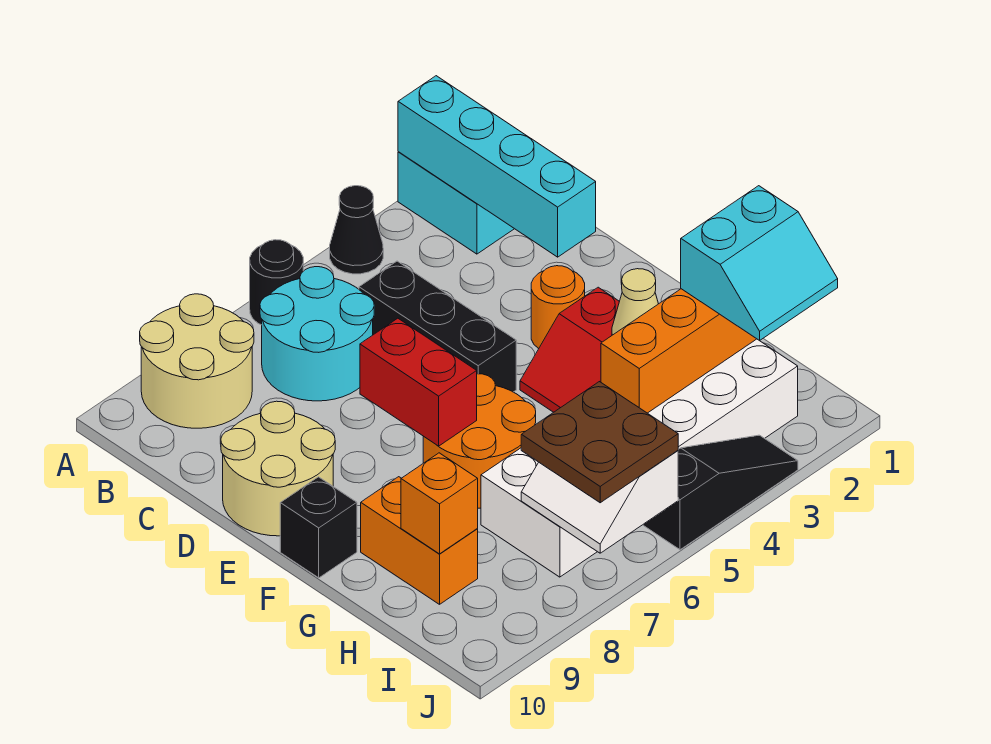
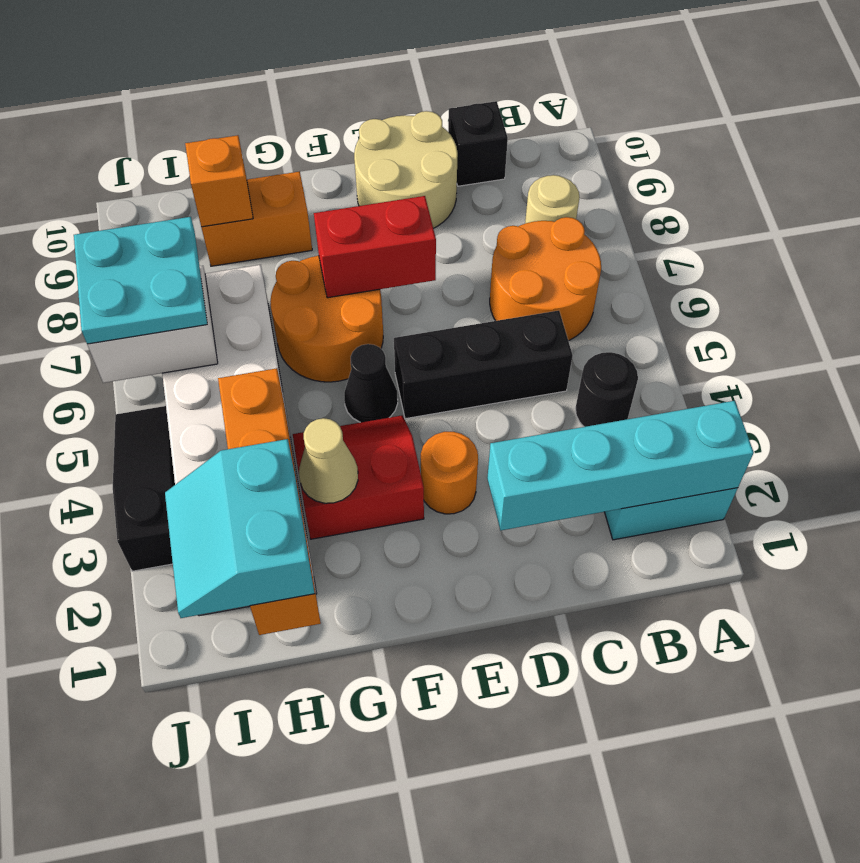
black 1x1 cone [330,186,383,274] -> black 1x1 cone moved to [344,344,398,422]
black 1x1 round brick [250,240,303,325] -> black 1x1 round brick moved to [575,352,638,427]
tan 2x2 round brick [140,294,254,428] -> tan 1x1 round brick [525,175,580,223]
cyan 2x2 round brick [260,267,374,401] -> orange 2x2 round brick [490,217,601,341]
black 1x1 brick [280,477,357,578] -> black 1x1 brick moved to [448,101,508,186]
brown 2x2 plate [521,382,678,503] -> cyan 2x2 plate [74,217,207,344]
black 1x3 slope [643,435,798,550] -> black 1x3 slope turned to [113,406,175,571]

